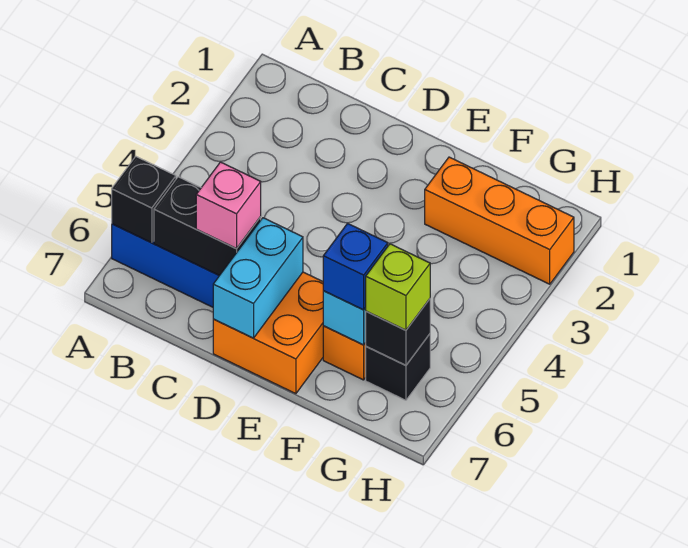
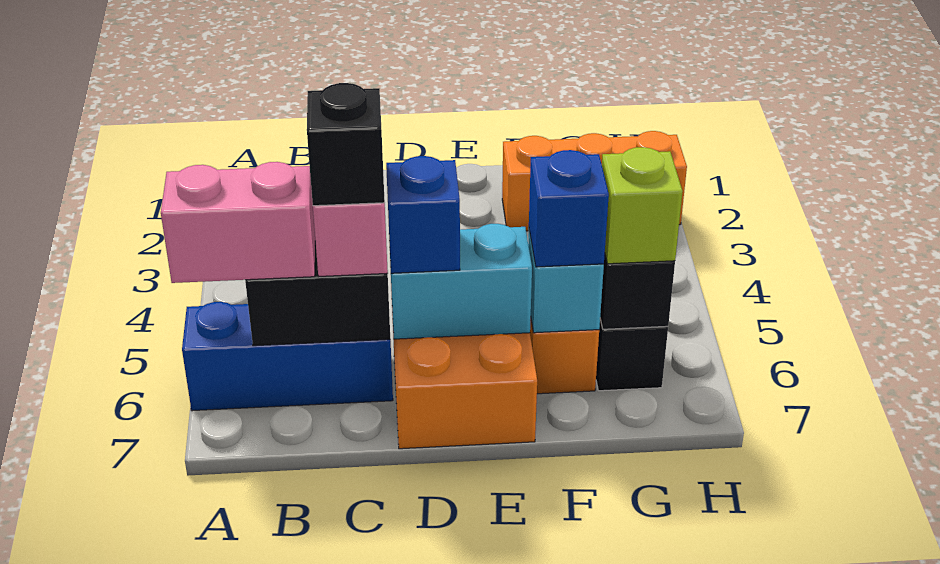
black 1x1 brick [112,157,176,243] -> black 1x1 brick moved to [307,83,385,206]
none -> pink 1x2 brick [161,162,315,283]
cyan 1x2 brick [213,218,303,338] -> cyan 1x2 brick turned to [389,224,532,339]
none -> blue 1x1 brick [386,156,460,273]

